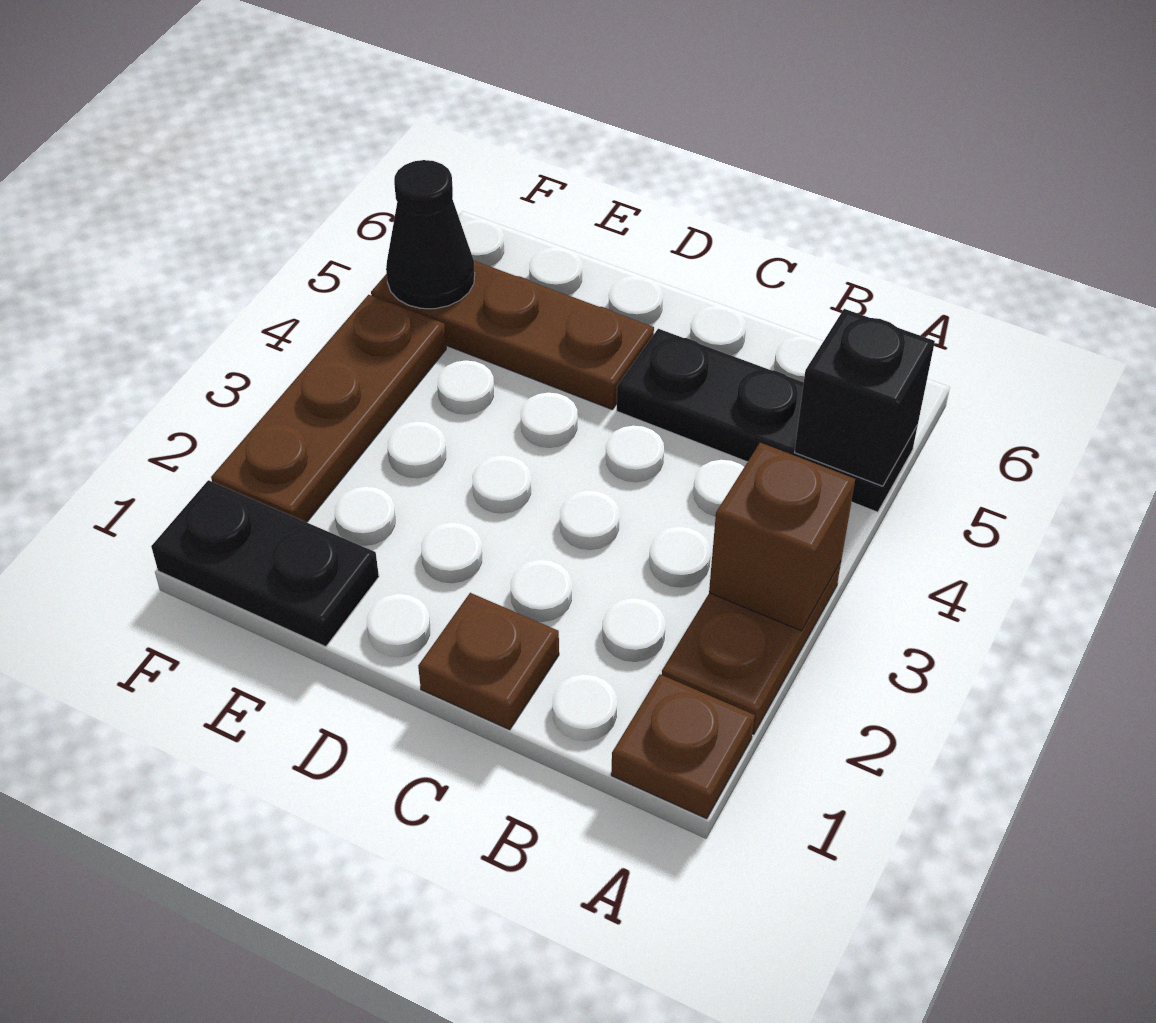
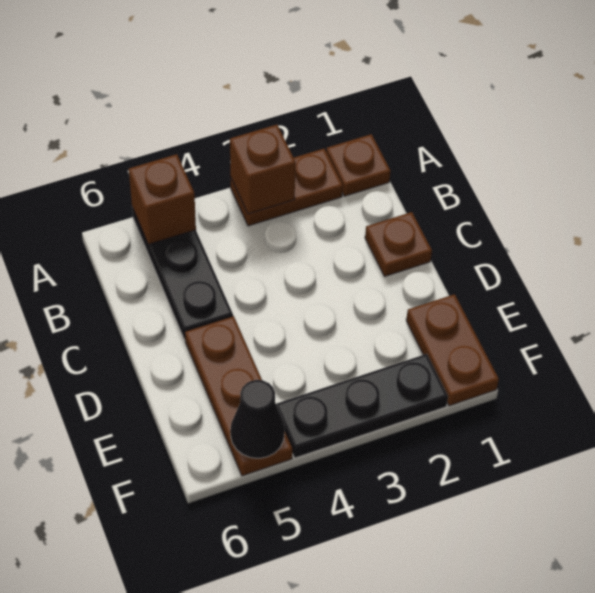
black 1x1 brick [795,309,935,486] -> brown 1x1 brick [129,154,196,244]
black 1x2 plate [151,480,379,647] -> brown 1x2 plate [406,294,499,406]
brown 1x3 plate [211,295,446,522] -> black 1x3 plate [276,354,448,458]

